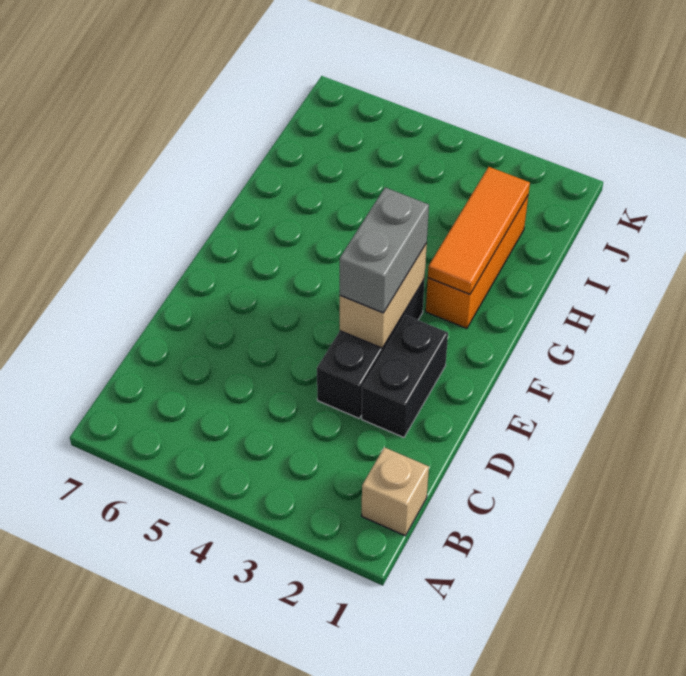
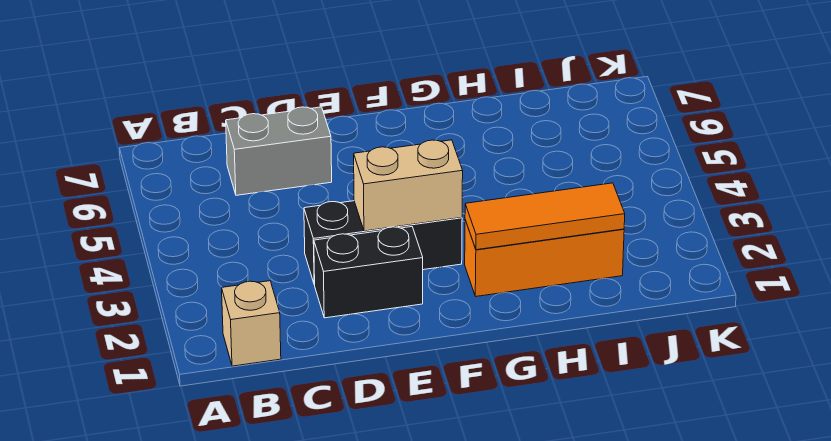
grey 1x2 brick [340,188,429,313] -> grey 1x2 brick moved to [226,107,332,195]

